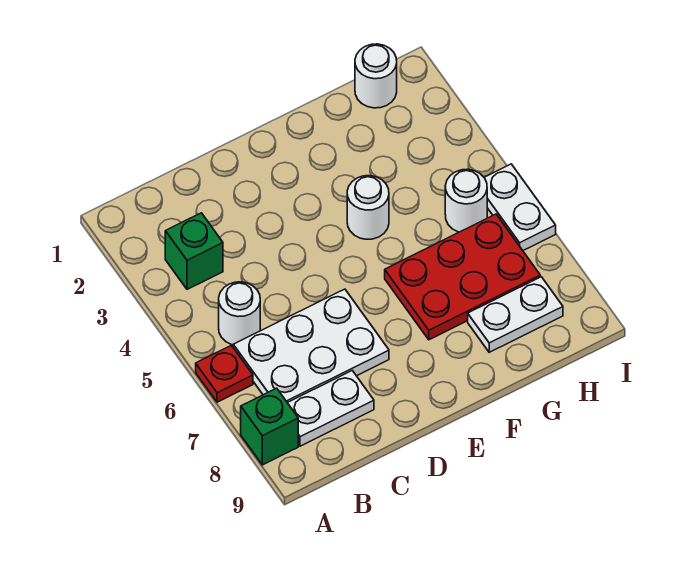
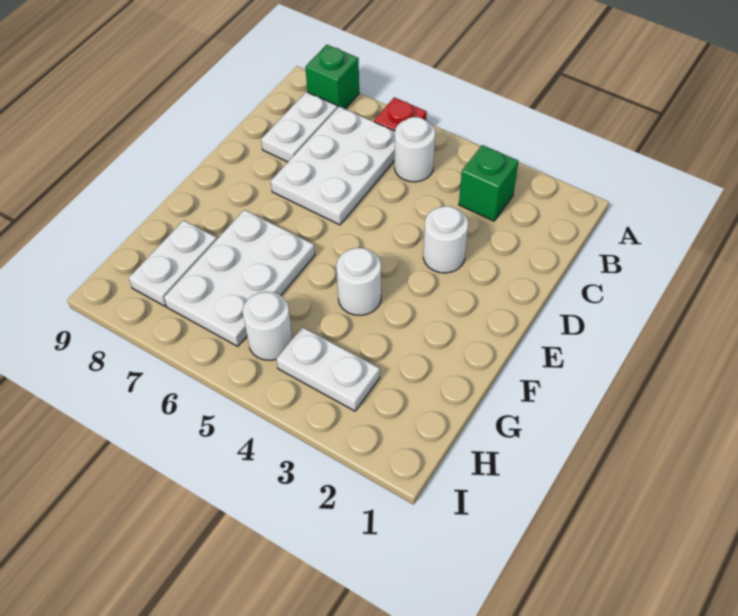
red 2x3 plate [385,214,540,340] -> white 2x3 plate [164,210,315,346]
white 1x1 round brick [355,44,397,108] -> white 1x1 round brick moved to [423,206,468,273]
white 1x2 plate [484,164,556,250] -> white 1x2 plate moved to [276,327,380,411]

